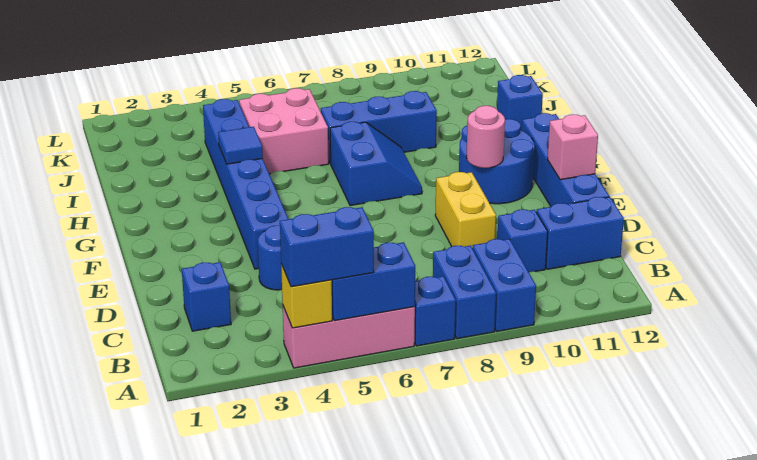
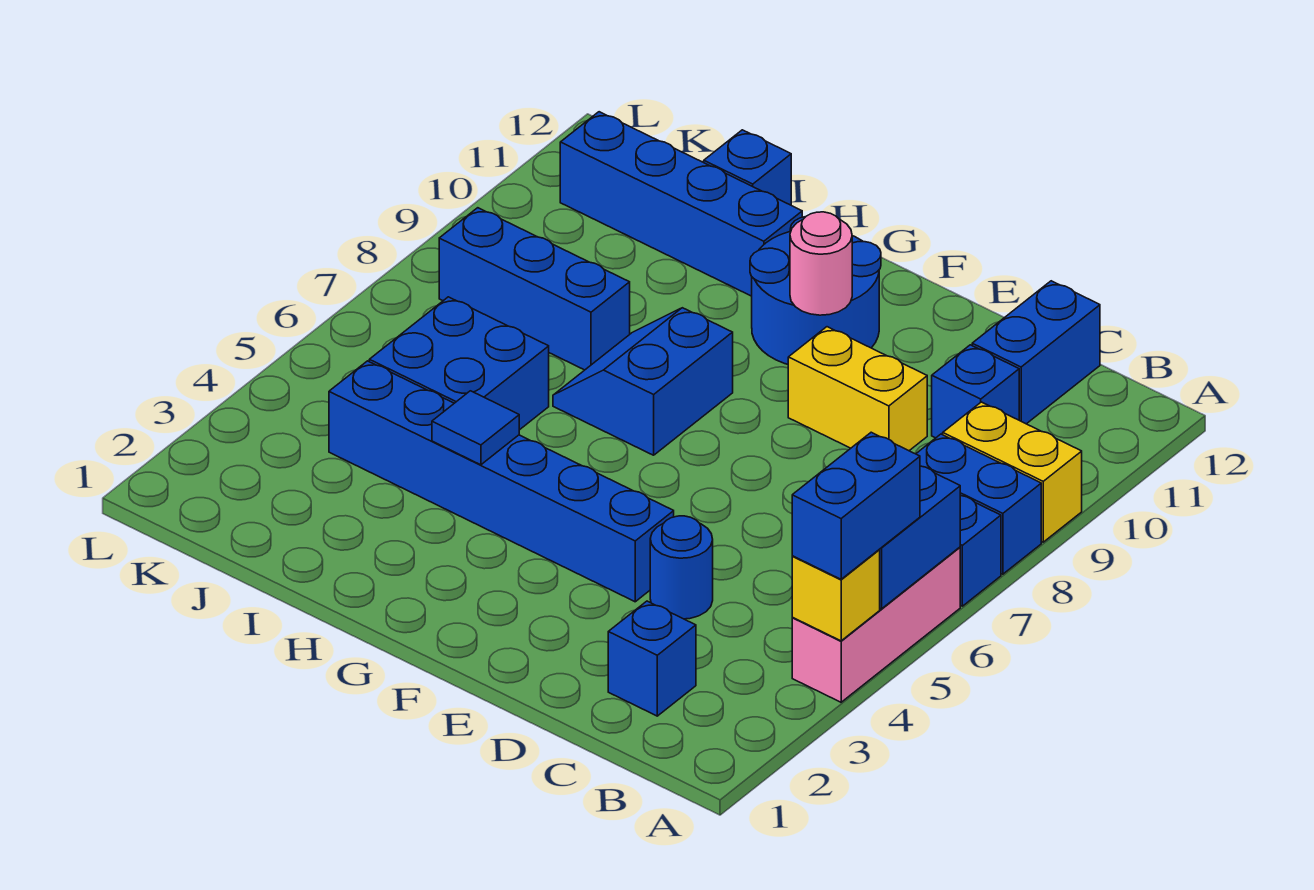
blue 1x2 brick [472,239,536,331] -> yellow 1x2 brick [943,402,1082,542]
blue 1x4 brick [522,113,609,206] -> blue 1x4 brick moved to [560,112,802,296]
pink 1x1 brick [547,115,598,180] -> none
blue 2x2 slope [330,122,422,206] -> blue 2x2 slope turned to [553,308,733,455]
pink 2x2 brick [239,88,329,174] -> blue 2x2 brick [369,297,549,430]
blue 1x3 brick [321,91,437,164] -> blue 1x3 brick turned to [439,208,630,370]

